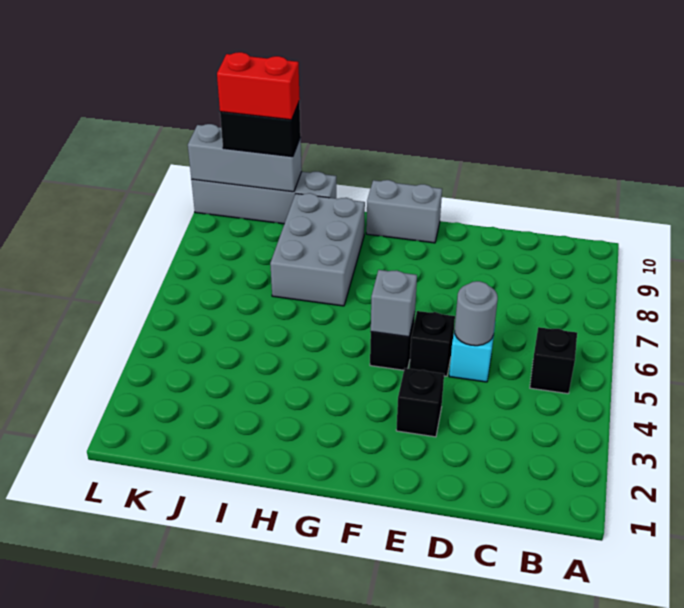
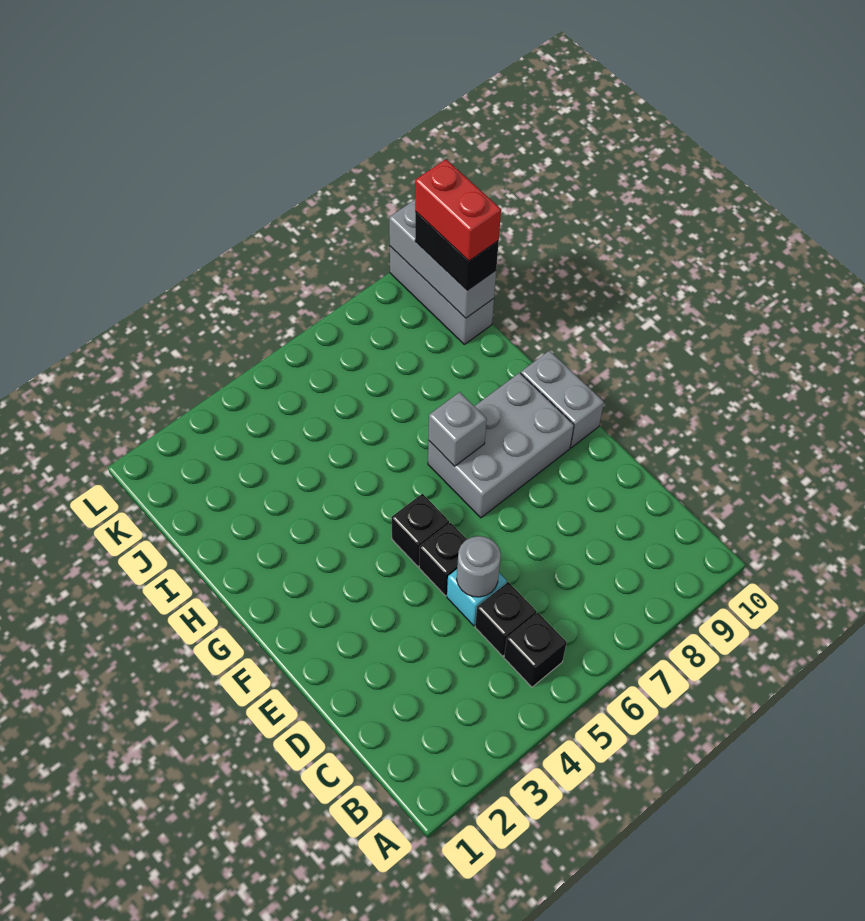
black 1x1 brick [396,368,444,437] -> black 1x1 brick moved to [475,582,536,656]
grey 1x1 brick [371,270,417,337] -> grey 1x1 brick moved to [428,392,487,466]
grey 2x3 brick [270,193,365,306] -> grey 2x3 brick moved to [428,373,574,518]
grey 1x4 brick [191,172,336,224] -> grey 1x3 brick [390,246,494,344]

